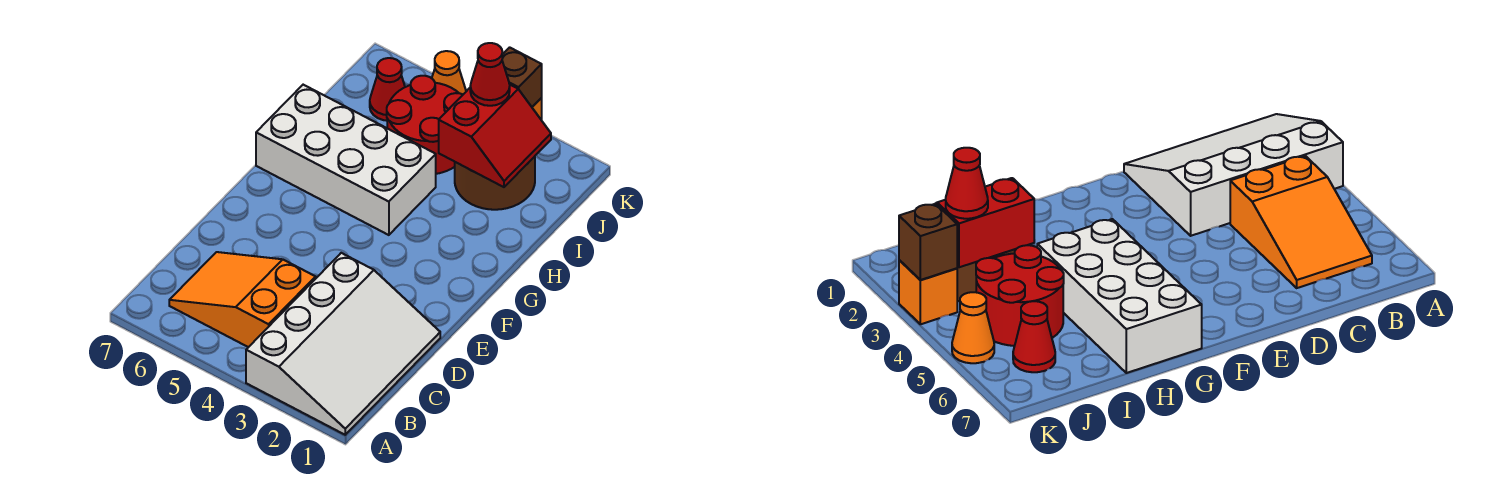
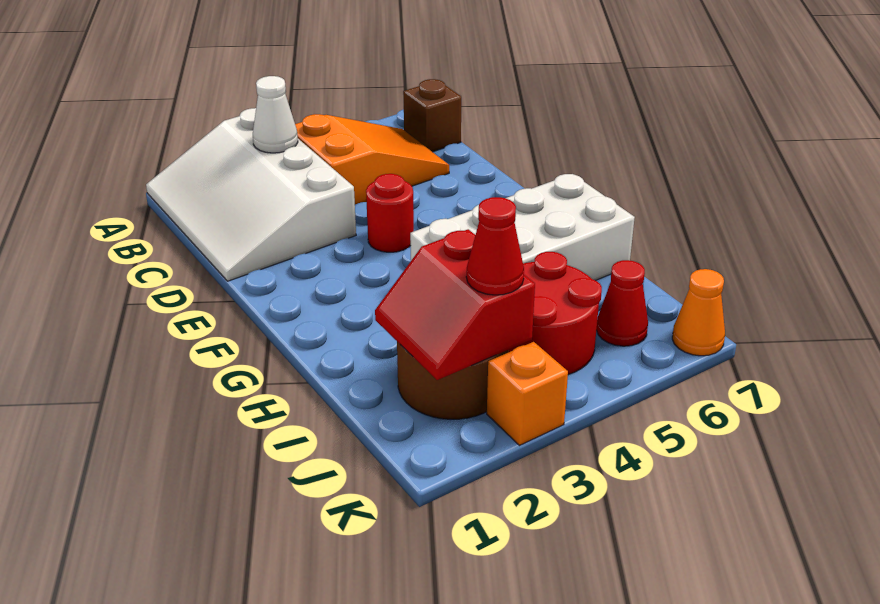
none -> white 1x1 cone [253,76,298,153]
none -> red 1x1 round brick [366,174,414,252]
brown 1x1 brick [502,47,542,107] -> brown 1x1 brick moved to [403,79,461,152]
orange 1x1 cone [432,51,466,94] -> orange 1x1 cone moved to [672,269,725,356]

